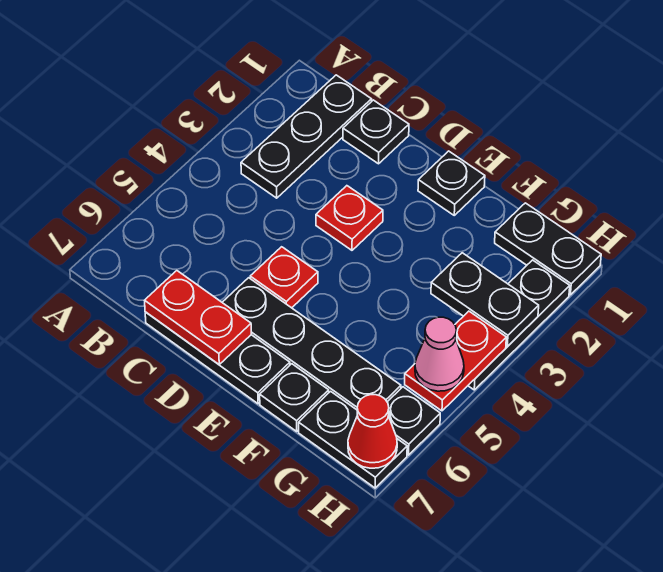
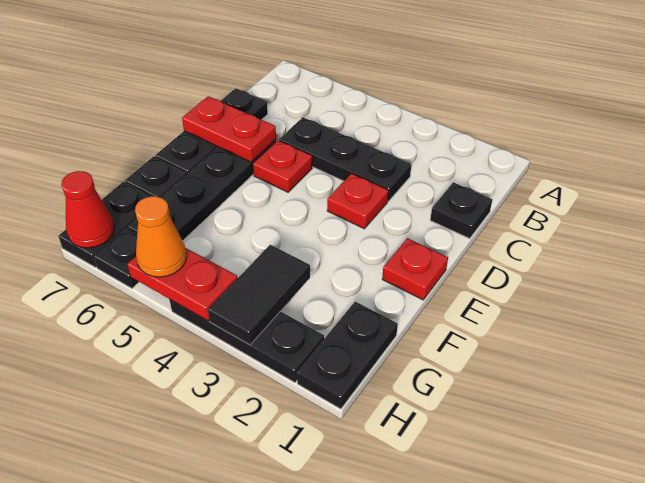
black 1x3 plate [241,75,372,198] -> black 1x3 plate moved to [279,117,411,201]
red 1x2 plate [144,271,251,364] -> red 1x2 plate turned to [182,96,276,162]
black 1x1 plate [418,151,485,215] -> red 1x1 plate [382,238,448,300]
black 1x2 plate [431,253,539,347] -> black 1x2 tile [208,245,310,345]
pink 1x1 cone [415,317,464,391] -> orange 1x1 cone [135,196,187,277]

